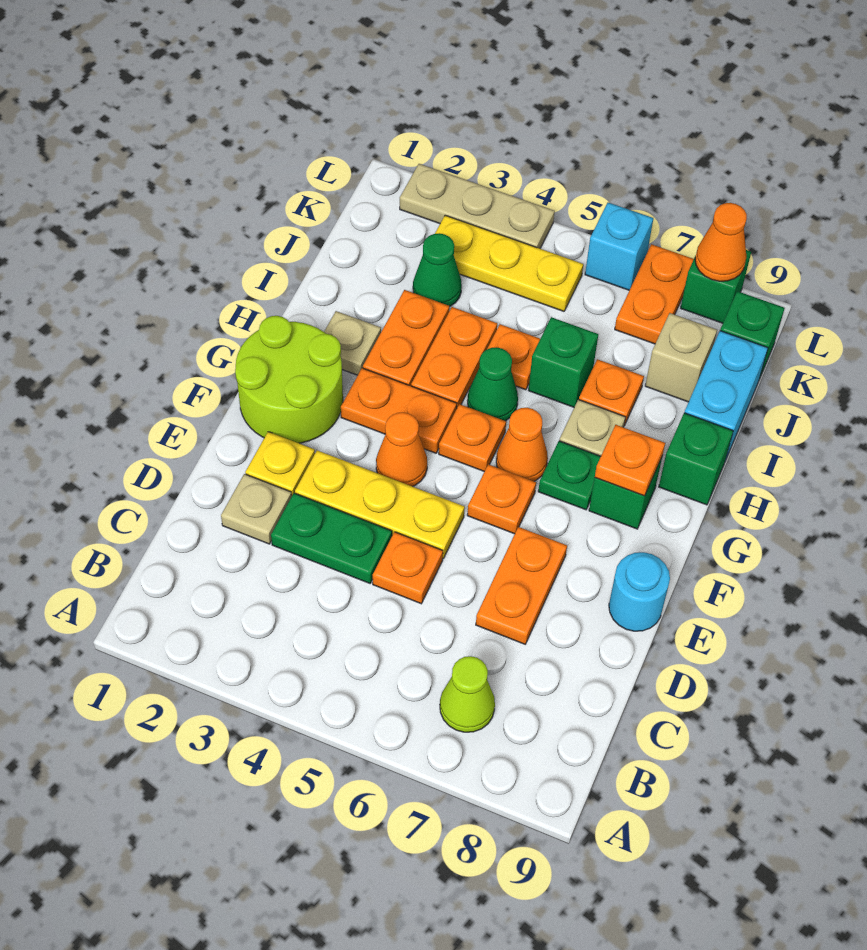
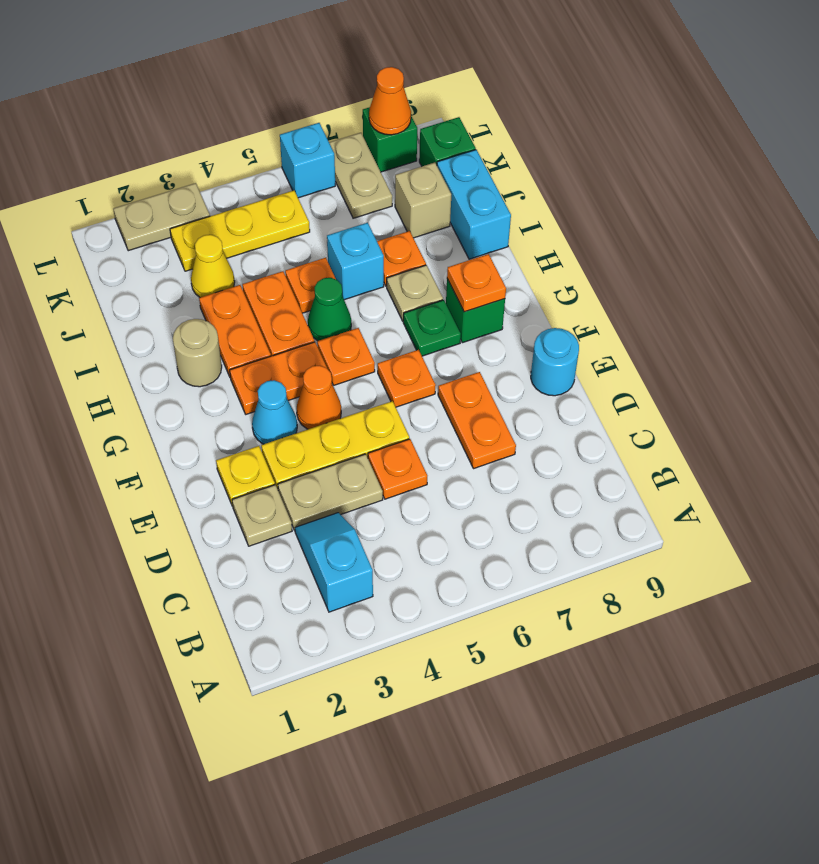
none -> cyan 1x2 slope [295,513,373,612]
lime 1x1 cone [440,656,495,732] -> none
green 1x2 plate [271,493,392,583] -> tan 1x2 plate [278,454,383,530]
lime 2x2 round brick [235,316,343,443] -> none
none -> cyan 1x1 cone [252,380,297,444]
orange 1x1 cone [496,408,548,481] -> none
tan 1x1 plate [324,311,381,375] -> tan 1x1 round brick [173,319,222,387]
green 1x1 brick [659,413,733,505] -> none
green 1x1 brick [529,317,598,407] -> cyan 1x1 brick [327,223,384,300]
green 1x1 cone [413,233,462,306] -> yellow 1x1 cone [191,235,235,297]
orange 1x2 plate [615,244,694,344] -> tan 1x2 plate [329,133,392,218]
tan 1x3 plate [400,164,555,248] -> tan 1x2 plate [113,183,210,251]

